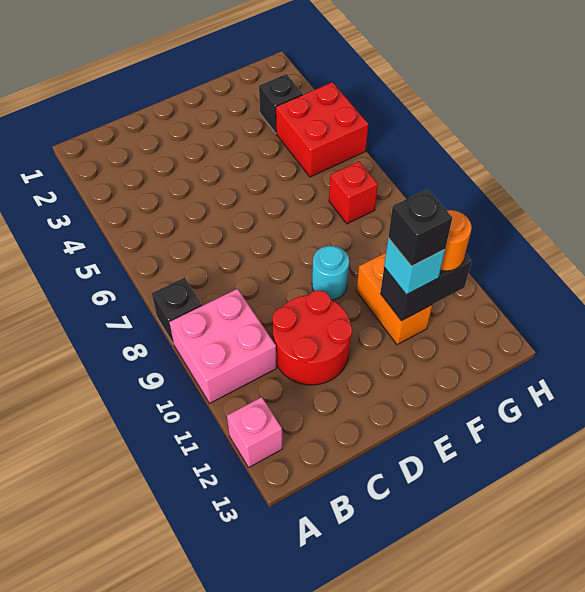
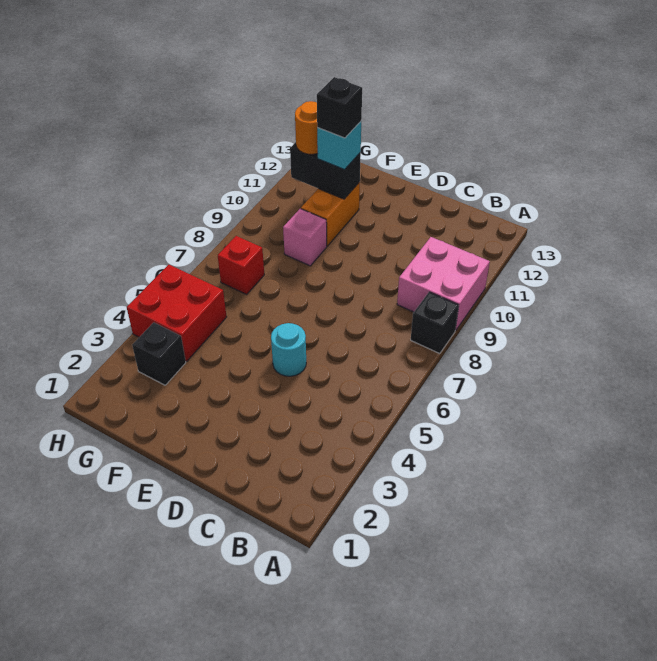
pink 1x1 brick [227,397,283,467] -> pink 1x1 brick moved to [283,209,327,266]
red 2x2 round brick [272,290,352,385] -> none
cyan 1x1 round brick [312,246,349,300] -> cyan 1x1 round brick moved to [271,323,306,376]

